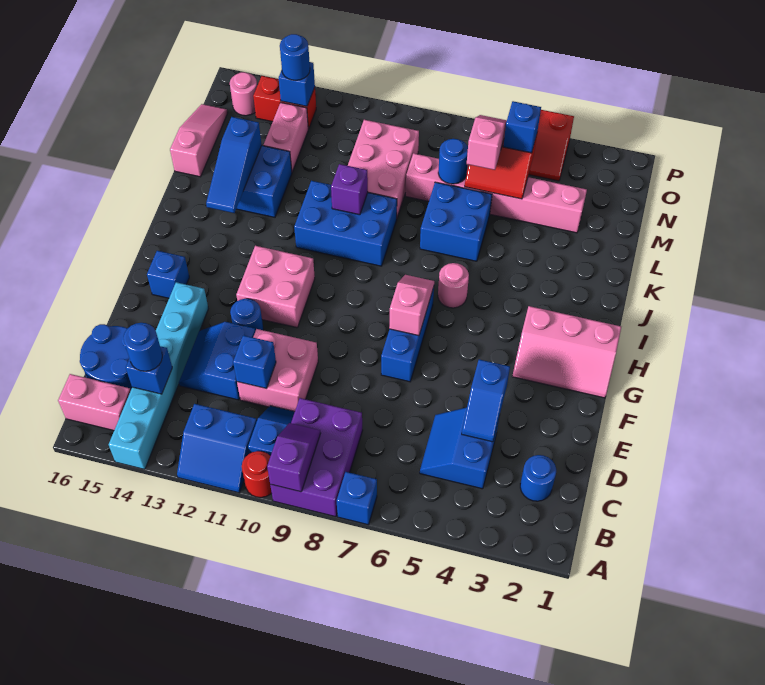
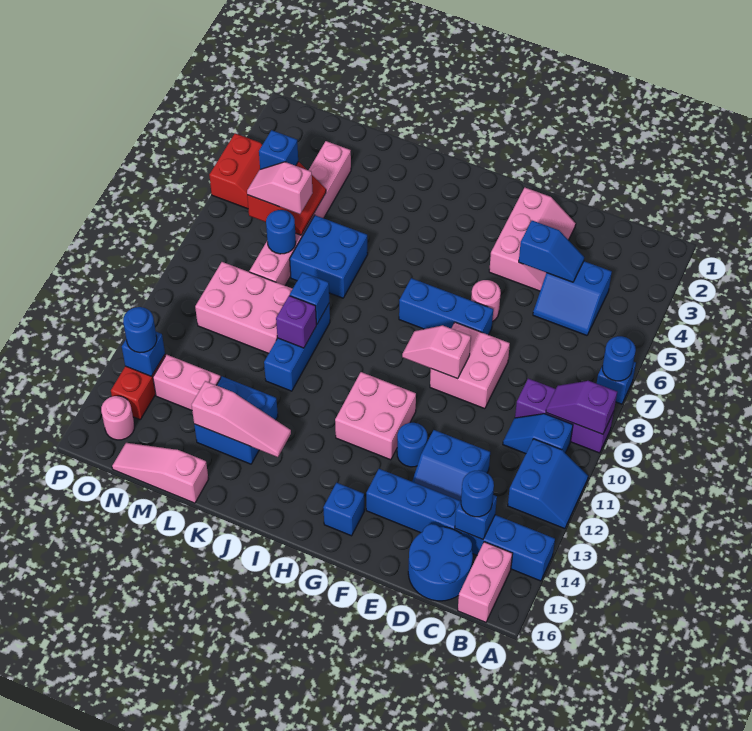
purple 2x3 brick [270,398,363,517] -> purple 1x3 brick [515,379,614,453]
red 1x1 round brick [242,451,272,497] -> none
cyan 1x6 brick [109,282,208,469] -> blue 1x6 brick [366,469,555,581]
blue 1x1 round brick [520,455,556,501] -> blue 1x1 round brick moved to [602,336,636,381]
pink 2x2 brick [237,329,318,411] -> pink 2x2 brick moved to [430,322,510,409]
blue 1x1 brick [233,335,276,389] -> blue 1x1 brick moved to [290,272,329,324]
pink 2x3 slope [512,306,621,398] -> pink 2x3 slope moved to [489,188,576,291]
pink 1x2 slope [389,275,434,336] -> pink 1x2 slope moved to [402,326,471,379]
pink 1x1 round brick [438,263,469,308] -> pink 1x1 round brick moved to [471,280,501,322]
blue 2x3 brick [294,181,397,266] -> blue 1x3 brick [264,304,330,391]
blue 1x3 slope [206,117,262,213] -> pink 1x3 slope [192,381,291,457]

